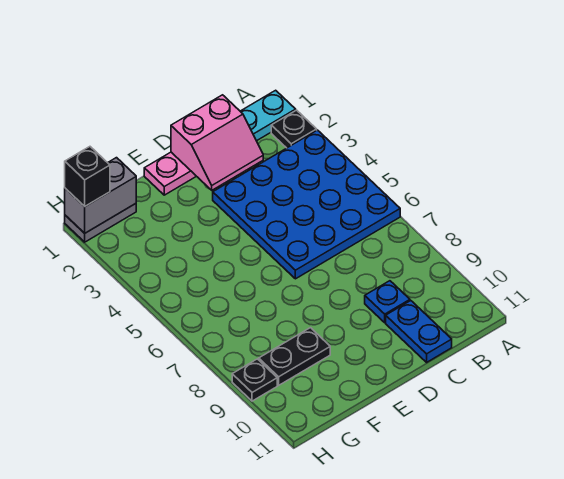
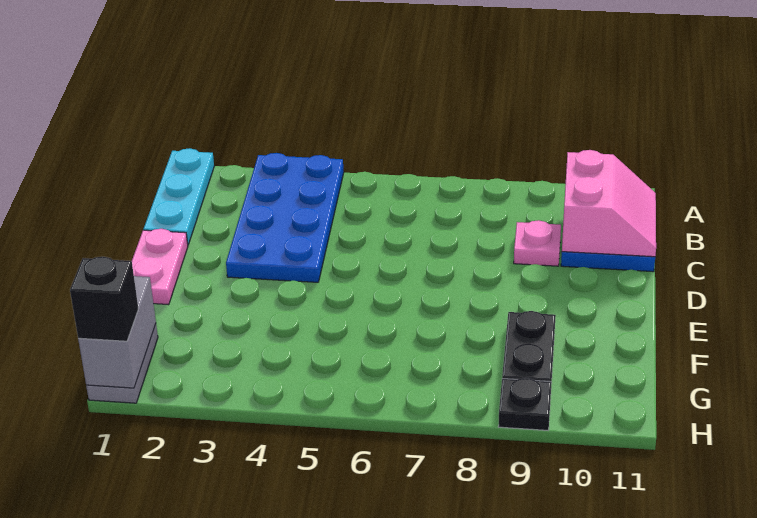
black 1x1 plate [271,110,317,148] -> none
blue 4x4 plate [213,130,400,279] -> blue 2x4 plate [226,153,344,282]
pink 2x2 slope [171,95,263,190] -> pink 2x2 slope moved to [562,150,656,257]
blue 1x1 plate [365,281,410,323] -> pink 1x1 plate [514,220,561,266]

